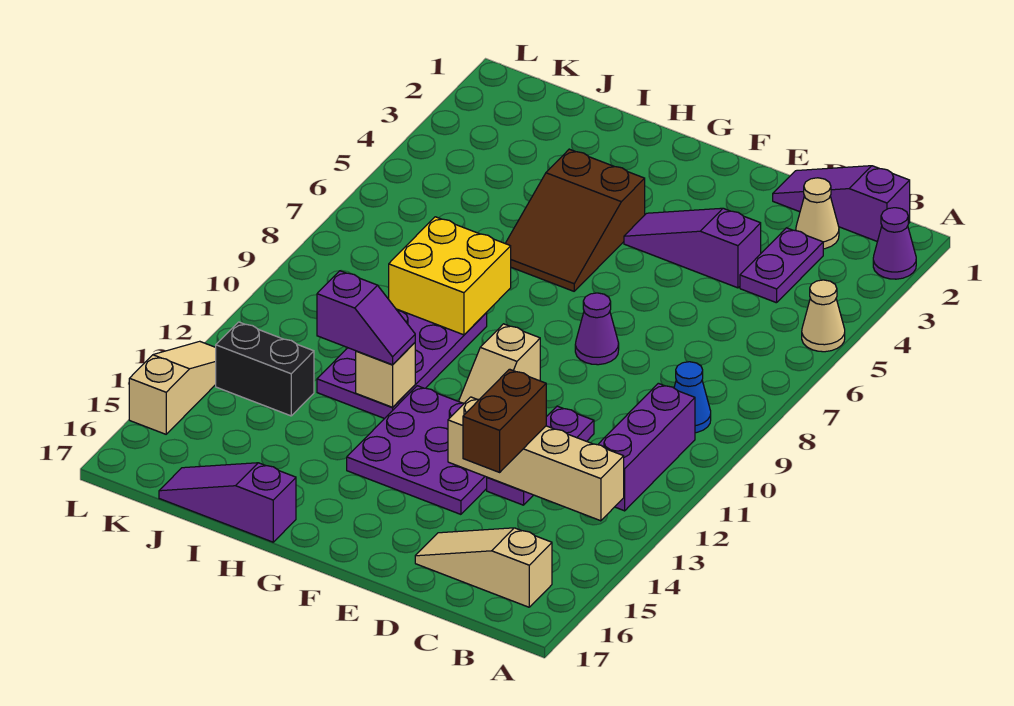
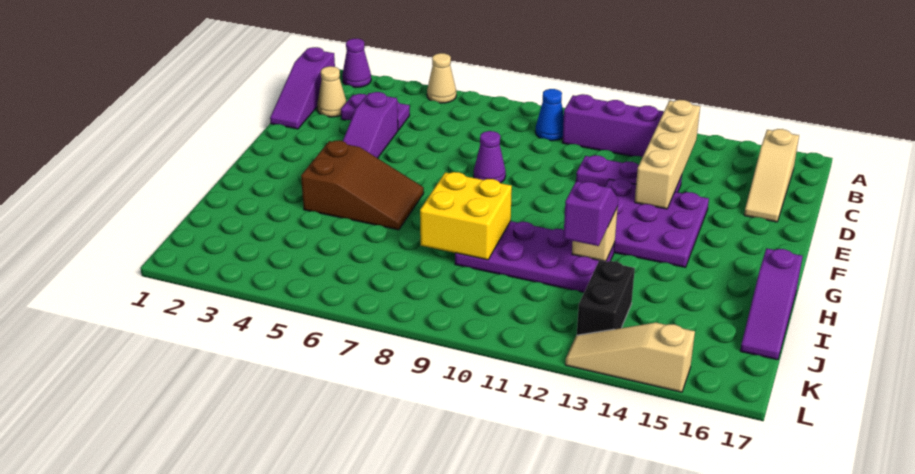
brown 1x2 brick [463,369,546,472] -> none
tan 1x2 slope [459,324,540,403] -> none

